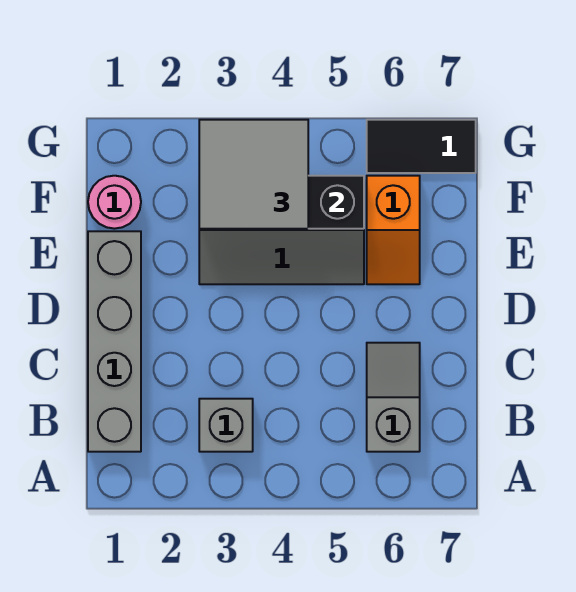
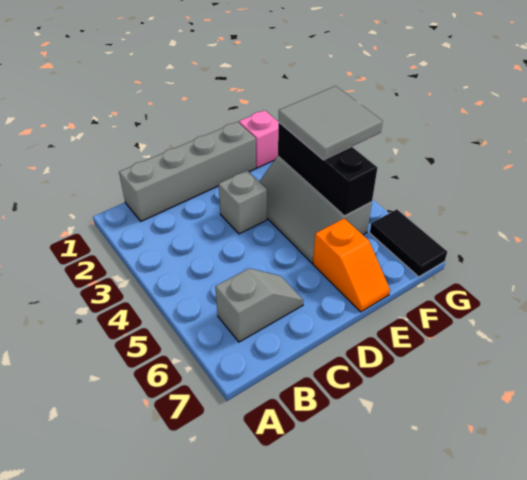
grey 1x1 brick [199,399,253,452] -> grey 1x1 brick moved to [219,170,267,234]
orange 1x2 slope [367,176,420,284] -> orange 1x2 slope turned to [313,218,390,312]
pink 1x1 round brick [88,176,141,229] -> pink 1x1 brick [239,110,279,168]

